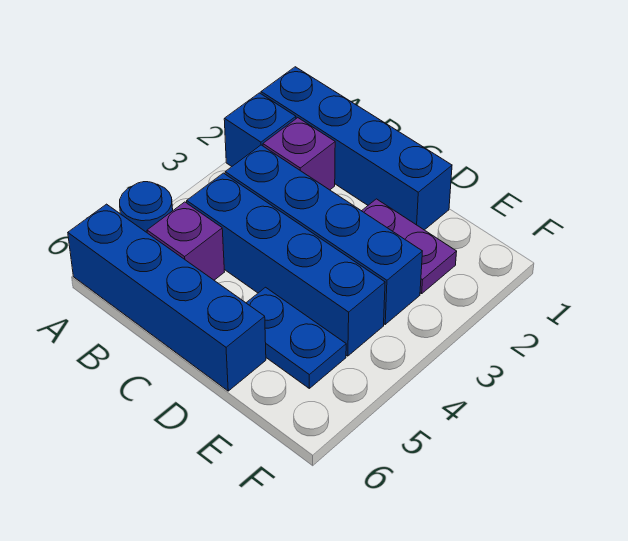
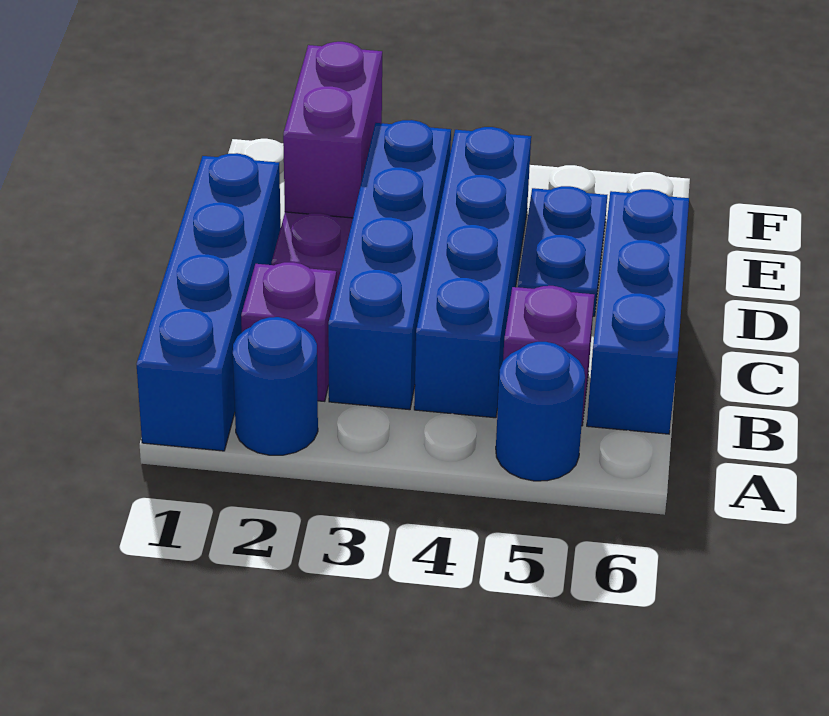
blue 1x1 brick [224,93,296,166] -> blue 1x1 round brick [233,317,318,455]
blue 1x4 brick [68,204,266,391] -> blue 1x3 brick [587,189,689,434]
none -> purple 1x2 brick [283,42,382,218]

